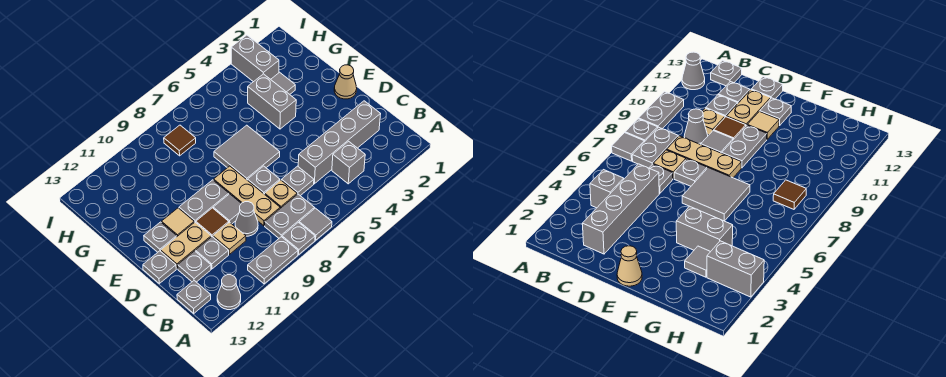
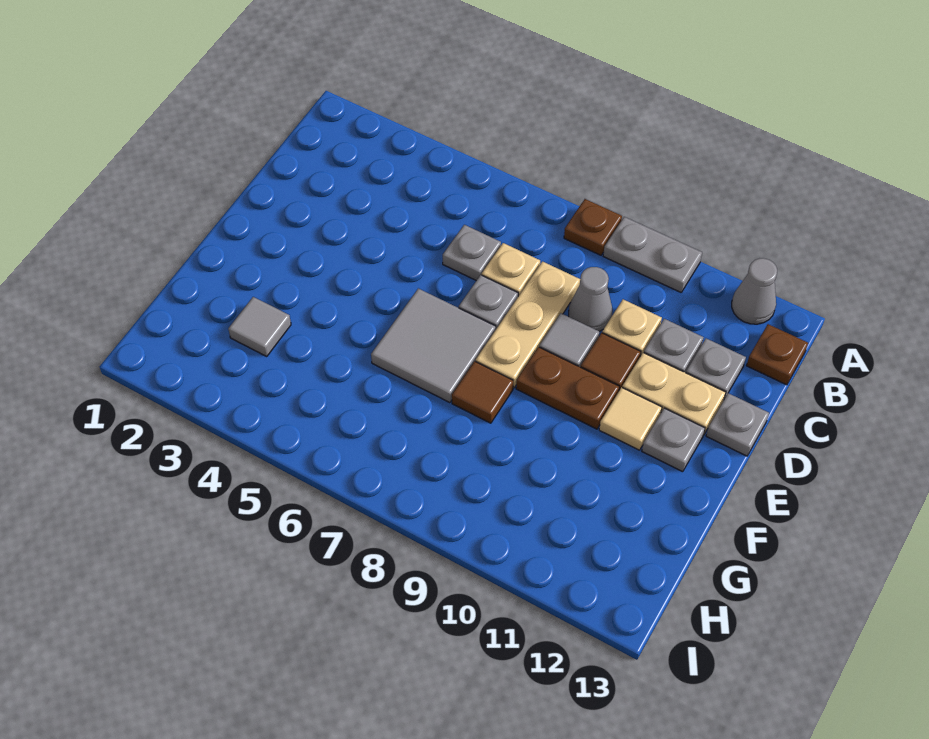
grey 1x1 tile [299,208,332,240] -> none
grey 1x1 plate [282,222,315,255] -> brown 1x1 plate [564,199,622,255]
grey 1x1 brick [332,141,365,184] -> none
grey 1x2 plate [265,194,314,238] -> none
grey 1x1 plate [177,281,211,313] -> brown 1x1 plate [746,324,808,385]
grey 1x4 brick [298,101,381,184] -> none
tan 1x1 cone [334,65,357,99] -> none
grey 1x2 plate [179,180,229,222] -> brown 1x2 plate [516,347,619,429]
grey 1x2 brick [248,74,296,129] -> none
grey 1x2 brick [231,35,279,82] -> none
brown 1x1 tile [164,125,196,156] -> brown 1x1 tile moved to [452,361,513,423]

